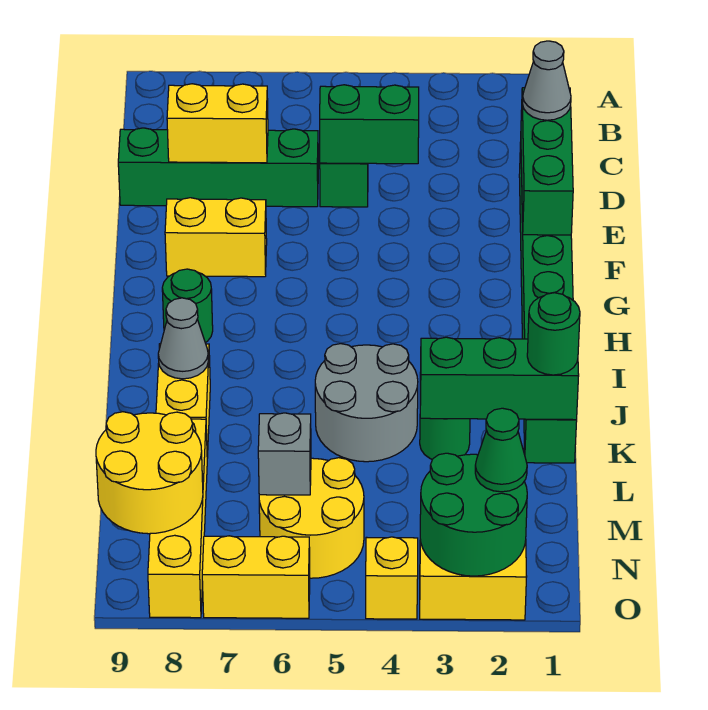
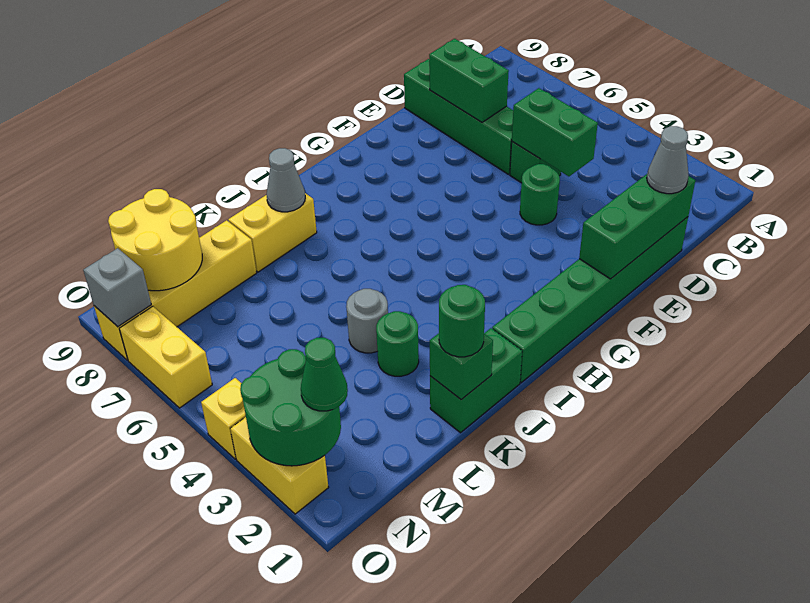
yellow 1x2 brick [167,84,268,163] -> green 1x2 brick [429,39,509,122]
yellow 1x2 brick [165,198,267,277] -> none
green 1x1 round brick [162,269,213,343] -> green 1x1 round brick moved to [520,164,560,225]
grey 2x2 round brick [315,344,418,462] -> grey 1x1 round brick [346,289,388,353]
green 1x3 brick [420,337,579,420] -> green 1x1 brick [430,333,493,400]
yellow 2x2 round brick [259,458,364,578] -> none
grey 1x1 brick [258,413,311,495] -> grey 1x1 brick moved to [83,248,151,327]

